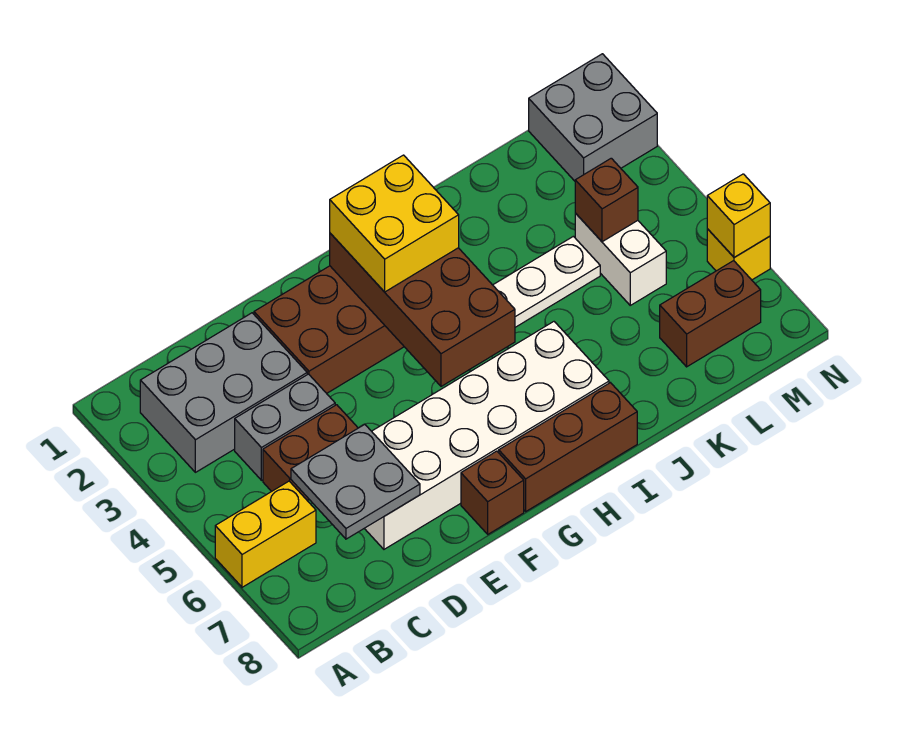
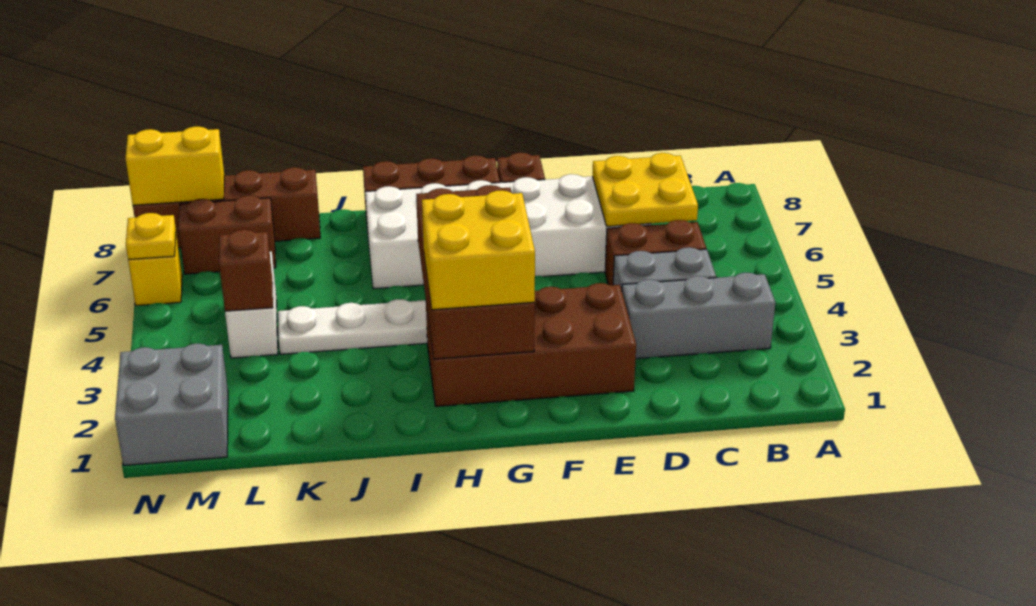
yellow 1x2 brick [215,481,316,587] -> yellow 1x2 brick moved to [126,126,224,205]
grey 2x3 brick [140,313,307,472] -> grey 1x3 brick [622,273,775,359]
grey 2x2 plate [291,424,420,539] -> yellow 2x2 plate [593,153,698,226]
none -> brown 1x4 brick [133,167,320,248]
yellow 1x1 brick [707,174,770,257] -> yellow 1x1 plate [126,213,176,260]

